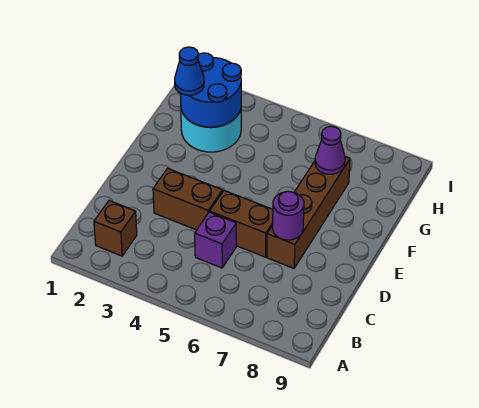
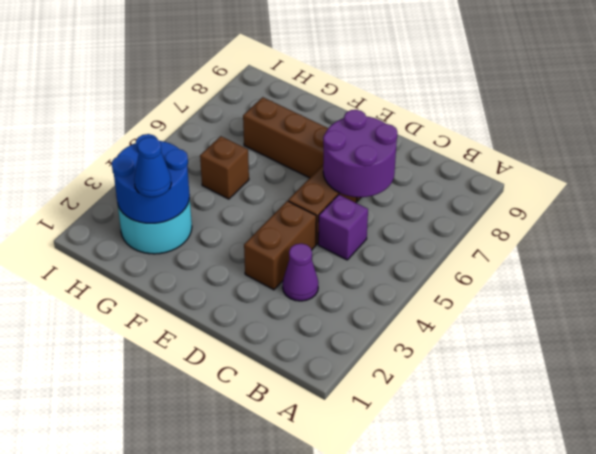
brown 1x1 brick [94,201,137,256] -> brown 1x1 brick moved to [200,136,249,199]
purple 1x1 round brick [273,192,304,240] -> purple 2x2 round brick [323,110,397,197]
purple 1x1 cone [315,126,345,174] -> purple 1x1 cone moved to [283,244,318,301]

